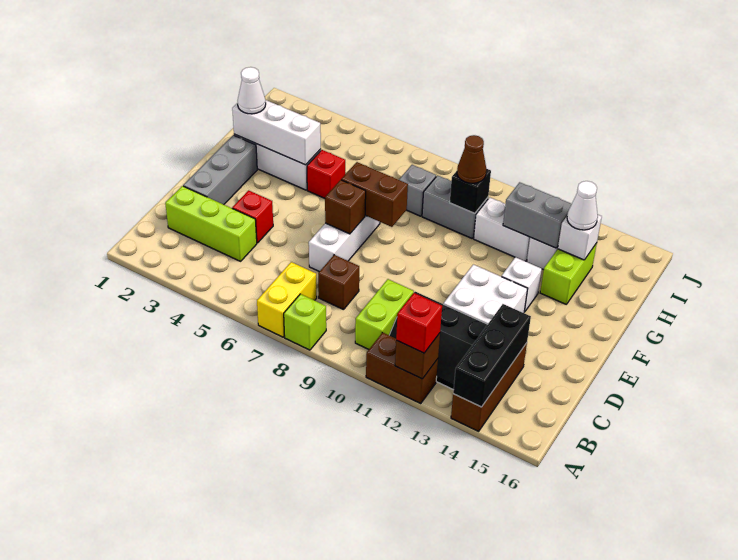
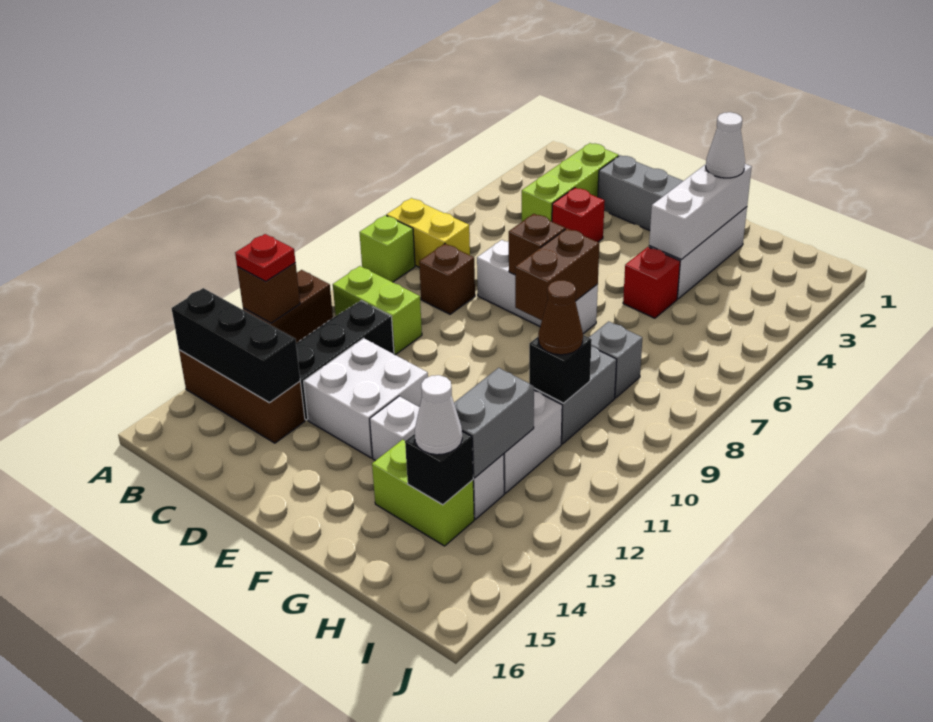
red 1x1 brick [396,293,442,353] -> red 1x1 plate [235,234,295,281]
white 1x1 brick [558,215,602,260] -> black 1x1 brick [405,431,473,505]

